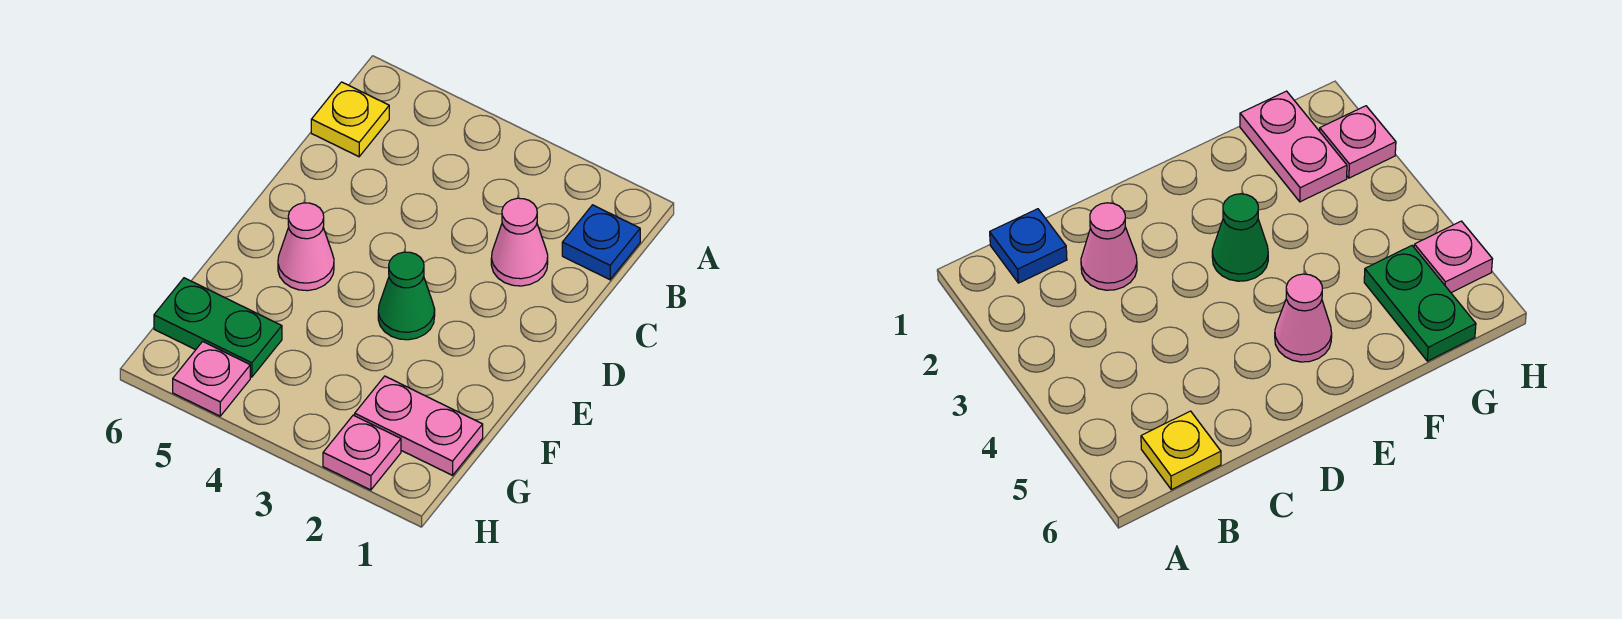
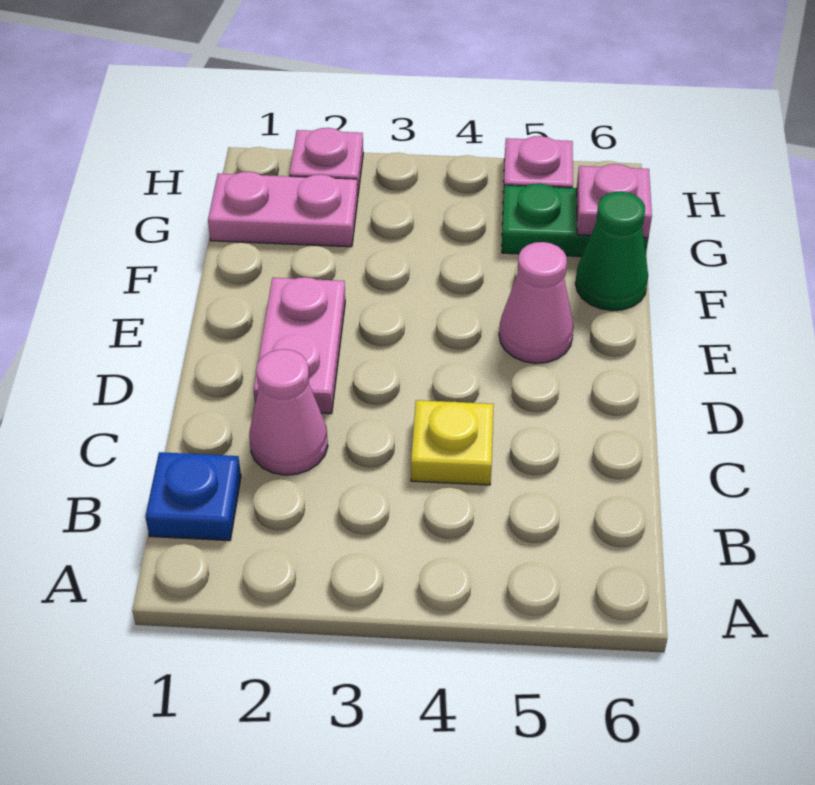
yellow 1x1 plate [311,82,389,157] -> yellow 1x1 plate moved to [411,400,494,485]
none -> pink 1x2 plate [254,277,345,414]
green 1x1 cone [378,252,435,340] -> green 1x1 cone moved to [575,191,648,311]
none -> pink 1x1 plate [577,164,652,238]

